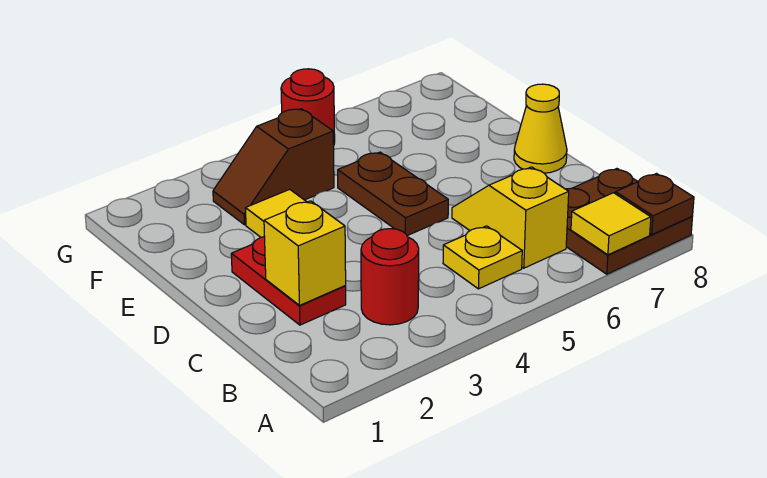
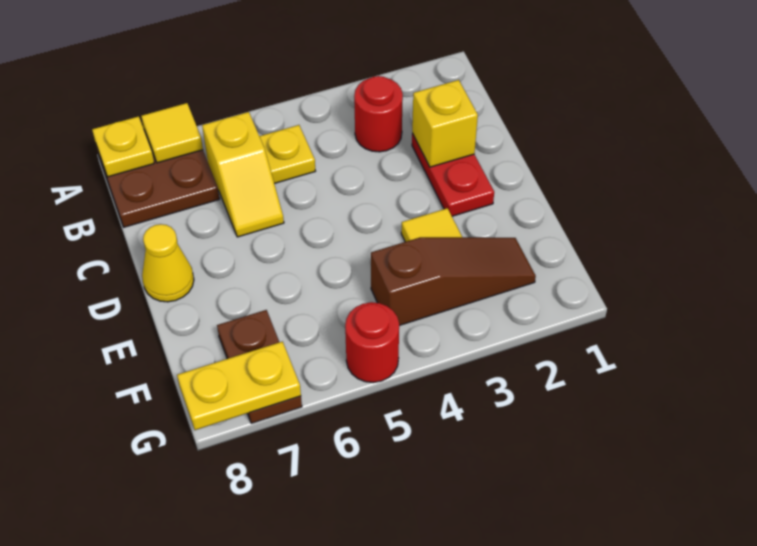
brown 1x1 plate [616,174,694,234] -> yellow 1x1 plate [92,116,154,177]
brown 1x2 plate [338,152,448,236] -> brown 1x2 plate moved to [217,310,302,423]
brown 1x2 slope [213,109,334,225] -> brown 1x3 slope [371,237,536,326]
none -> yellow 1x2 plate [177,342,301,430]

